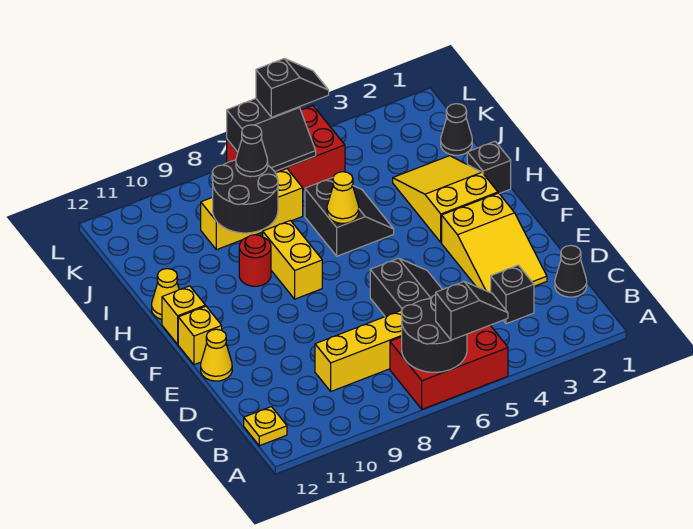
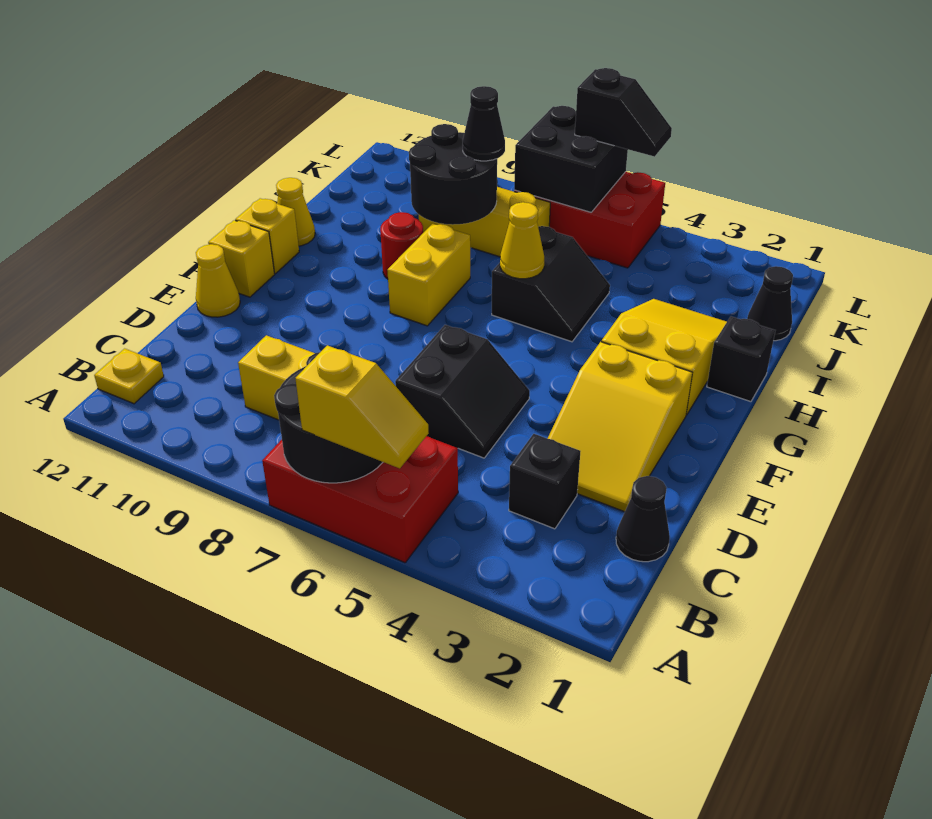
black 1x2 slope [436,281,508,340] -> yellow 1x2 slope [295,345,429,468]
black 2x2 slope [227,99,316,172] -> black 2x2 brick [514,106,628,212]

